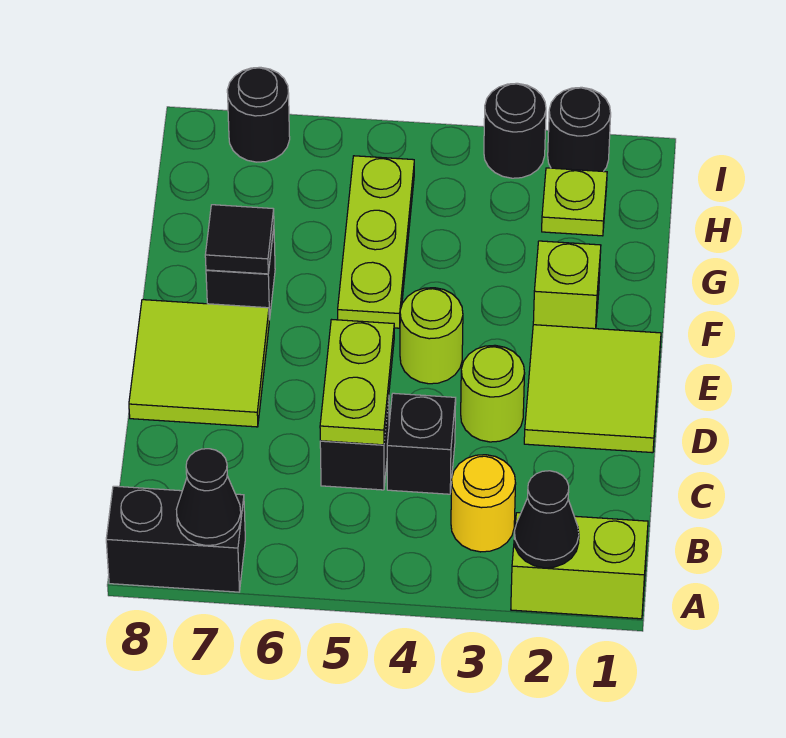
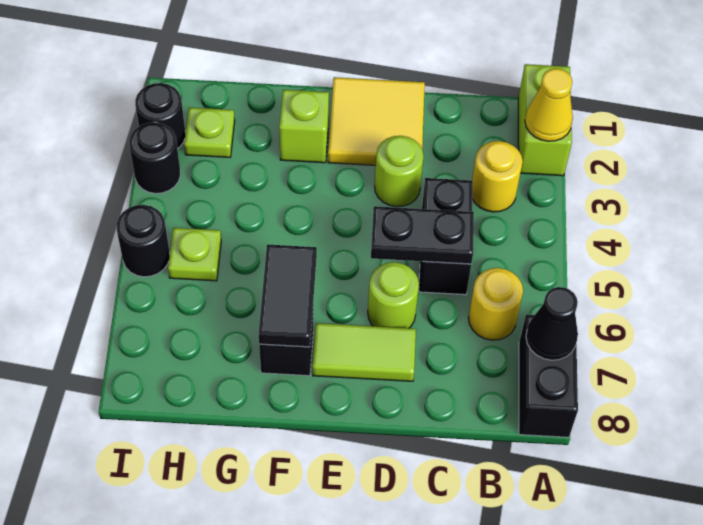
black 1x1 cone [514,471,579,568] -> yellow 1x1 cone [525,69,573,141]
none -> yellow 1x1 round brick [468,268,523,340]
lime 1x2 plate [320,320,394,445] -> black 1x2 plate [371,206,474,264]
lime 2x2 tile [524,325,661,453] -> yellow 2x2 tile [328,77,425,165]
lime 2x2 tile [129,300,269,427] -> lime 1x2 tile [313,323,416,381]
lime 1x1 round brick [400,288,463,384] -> lime 1x1 round brick moved to [368,262,419,328]
lime 1x3 plate [338,156,414,328] -> lime 1x1 plate [168,228,221,281]
black 1x1 tile [205,205,274,274] -> black 1x2 tile [259,244,317,347]
black 1x1 round brick [227,67,290,162] -> black 1x1 round brick moved to [116,205,170,277]

